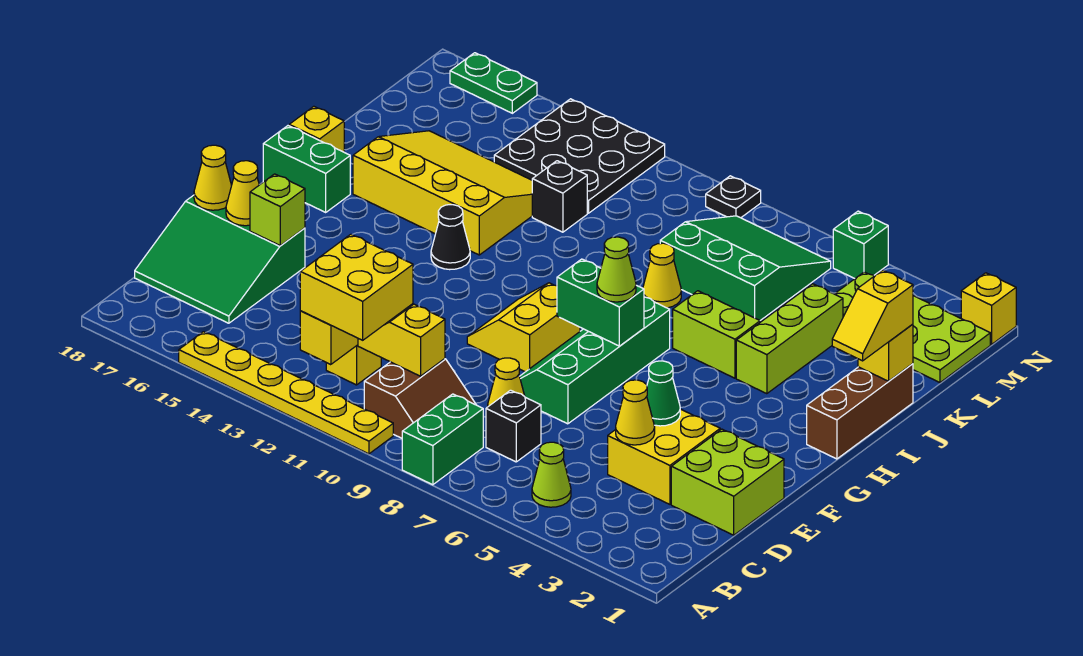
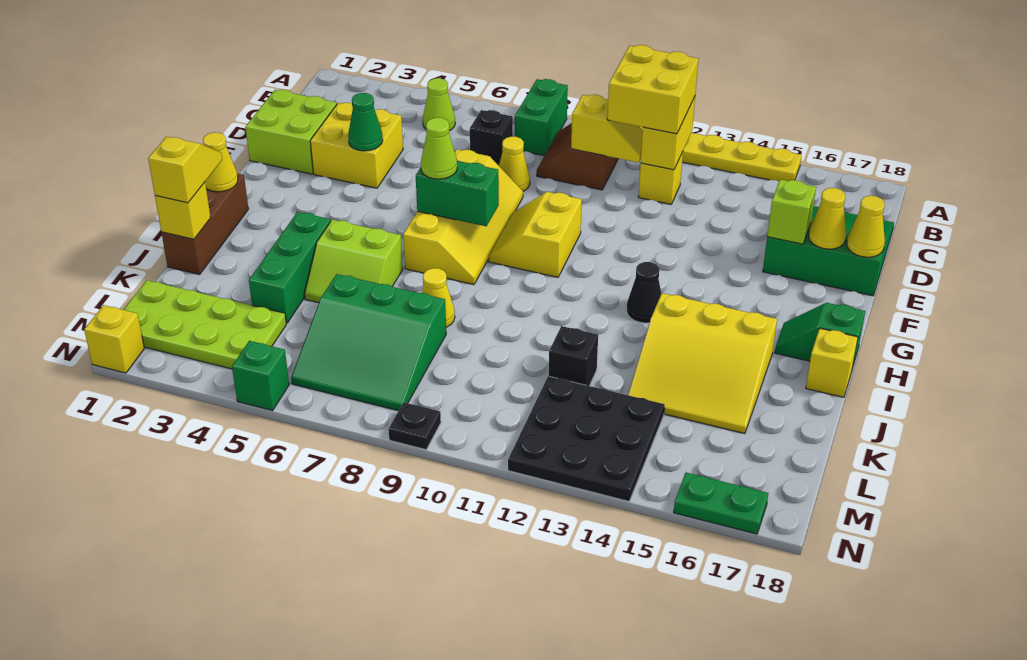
yellow 1x1 cone [616,380,655,445] -> yellow 1x1 cone moved to [203,132,238,192]
green 2x4 slope [520,297,670,424] -> yellow 2x4 slope [403,149,523,285]
yellow 2x2 slope [467,283,580,372] -> yellow 2x2 slope turned to [489,192,582,277]
green 1x2 brick [263,126,350,212] -> green 1x2 slope [775,303,865,368]
lime 1x3 brick [736,284,843,394] -> green 1x3 brick [249,212,331,323]
yellow 3x4 slope [353,131,532,255] -> yellow 3x3 slope [628,293,777,434]

